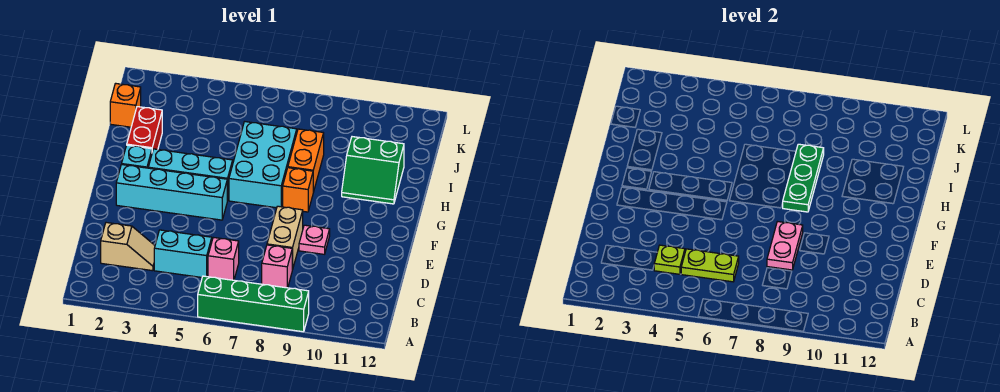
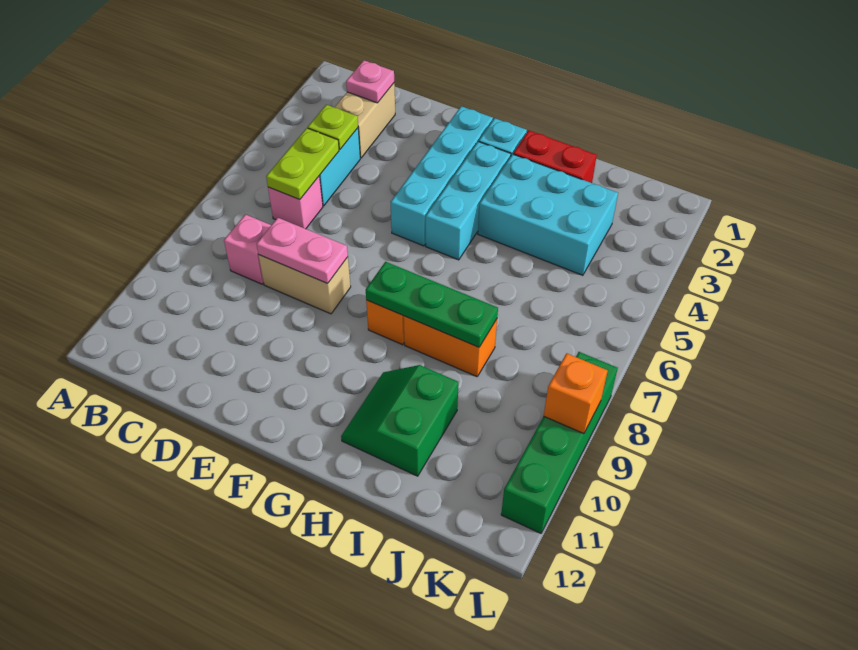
green 1x4 brick [198,276,309,332] -> green 1x4 brick moved to [501,352,618,533]
tan 1x2 slope [101,223,155,271] -> tan 1x2 brick [334,83,395,158]
pink 1x1 plate [299,225,330,254] -> pink 1x1 plate moved to [346,60,394,103]
cyan 2x3 brick [229,122,297,208] -> cyan 2x3 brick moved to [478,154,618,275]
orange 1x1 brick [110,83,141,127] -> orange 1x1 brick moved to [544,353,608,434]

